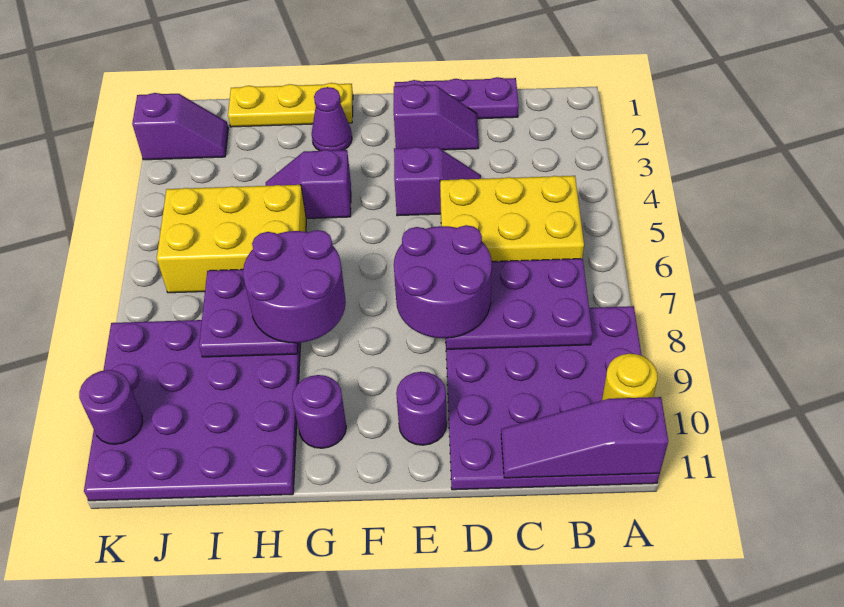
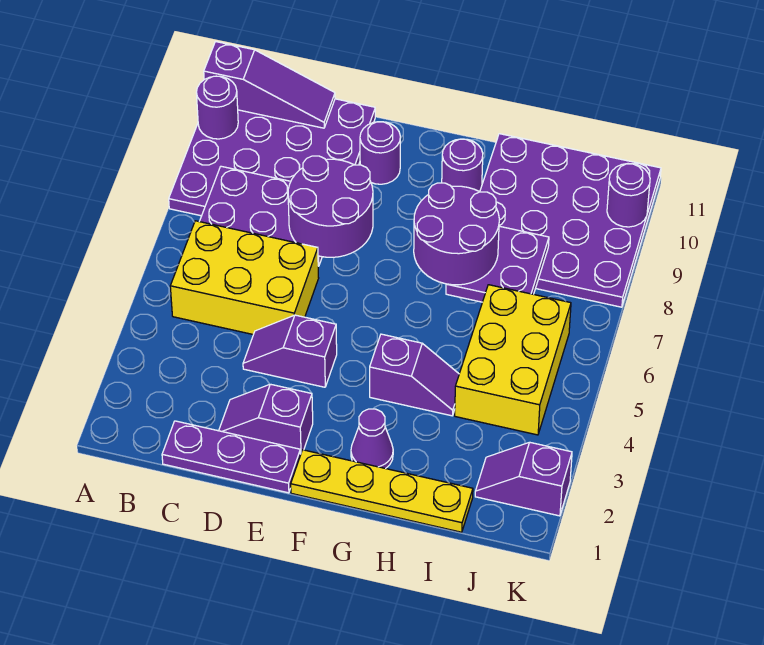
yellow 1x1 round brick [602,354,657,400] -> purple 1x1 round brick [196,76,238,139]
yellow 1x3 plate [228,83,353,127] -> yellow 1x4 plate [291,450,473,532]
yellow 2x3 brick [157,185,306,293] -> yellow 2x3 brick turned to [455,285,571,435]

